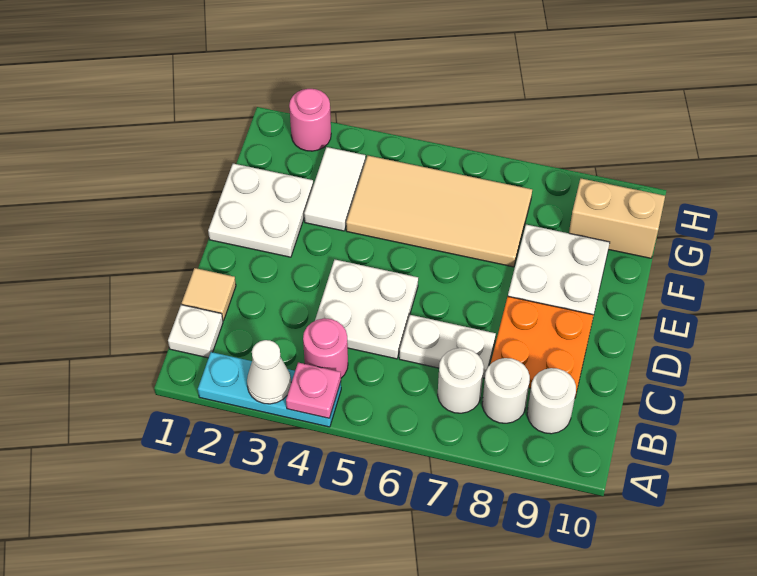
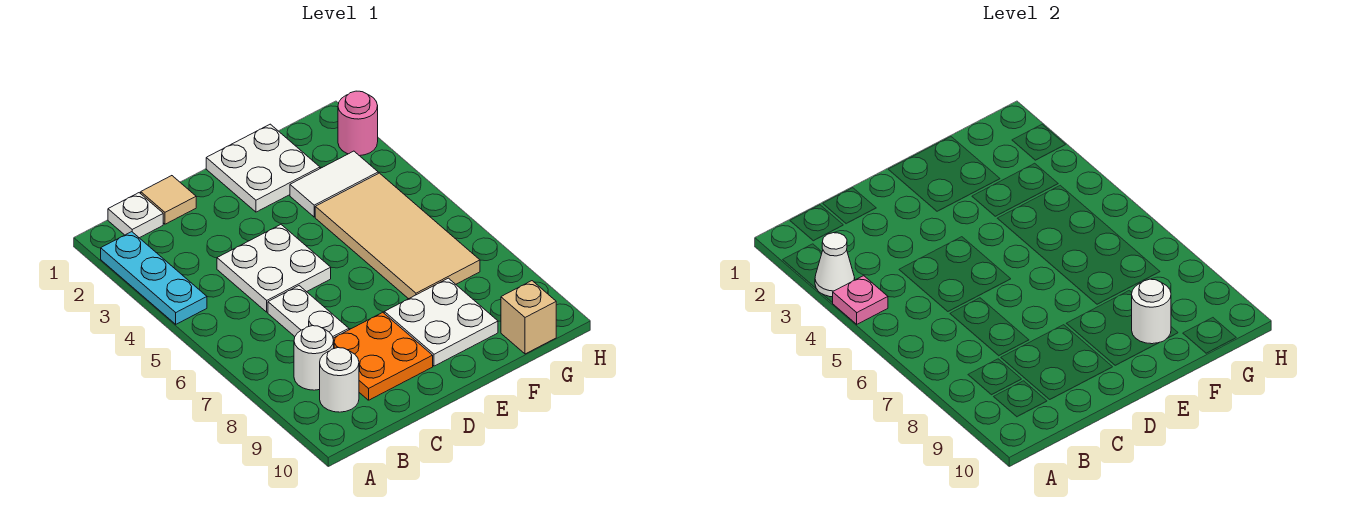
pink 1x1 round brick [303,318,348,378] -> none
white 1x1 round brick [438,348,484,413] -> white 1x1 round brick moved to [1132,279,1171,344]
tan 1x2 brick [569,179,665,258] -> tan 1x1 brick [501,281,556,354]

